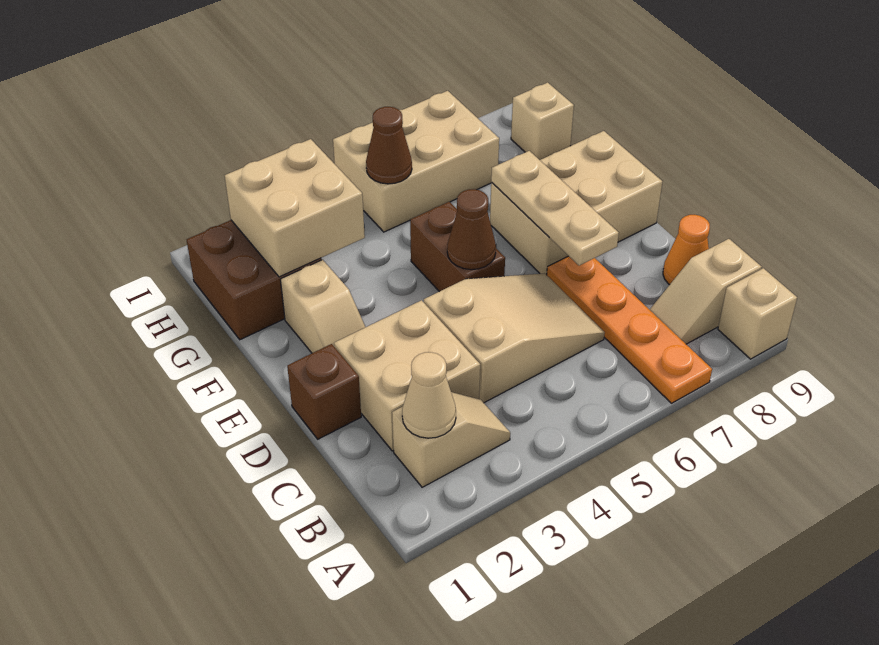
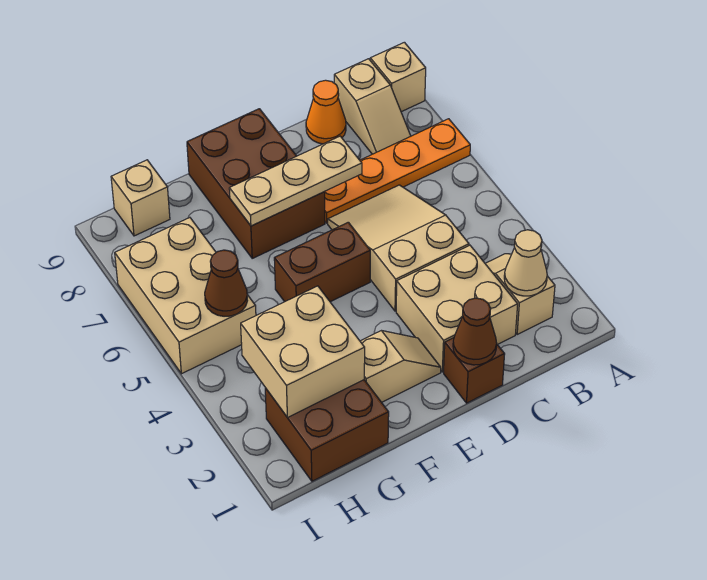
brown 1x1 cone [447,189,496,270] -> brown 1x1 cone moved to [453,298,497,365]
tan 2x3 brick [490,131,662,275] -> brown 2x3 brick [187,109,325,258]

